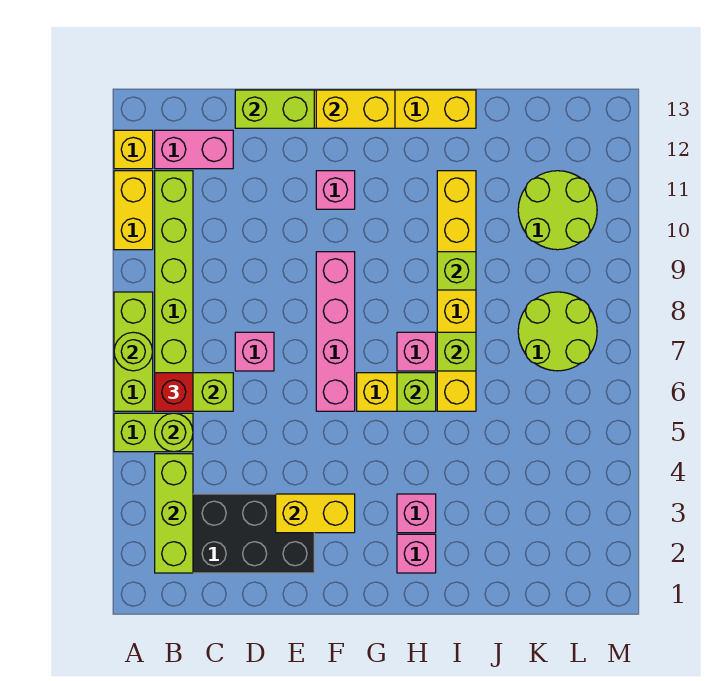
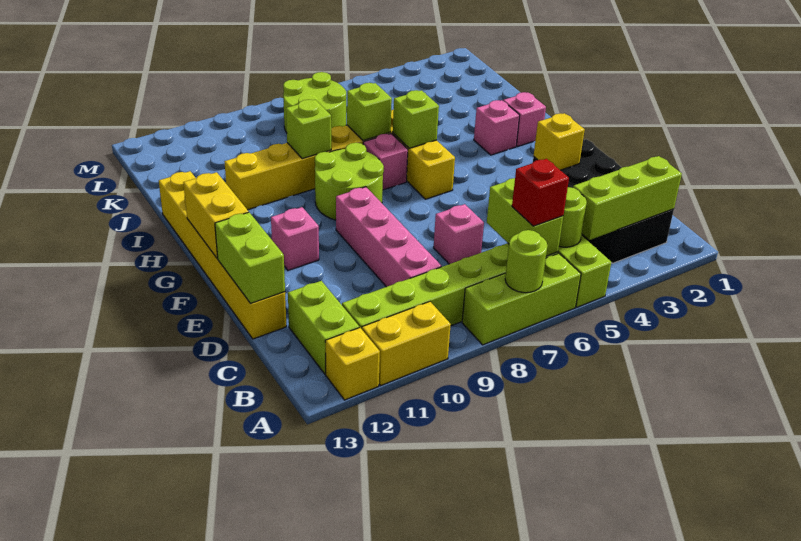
pink 1x2 brick [155,130,233,169] -> lime 1x2 brick [288,281,359,374]
yellow 1x2 brick [276,494,355,533] -> yellow 1x1 brick [534,113,585,170]
pink 1x4 brick [316,252,355,411] -> pink 1x4 brick turned to [336,187,441,287]
lime 2x2 round brick [518,171,597,250] -> lime 2x2 round brick moved to [315,143,384,220]

